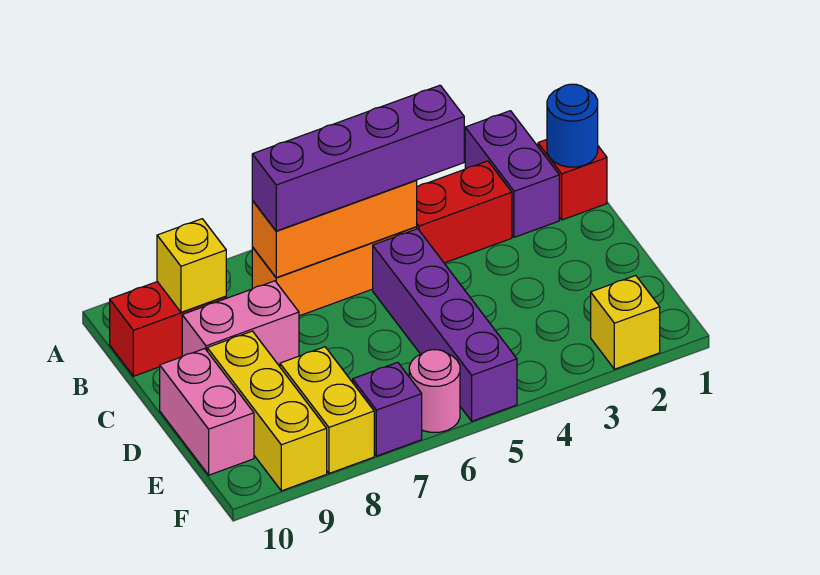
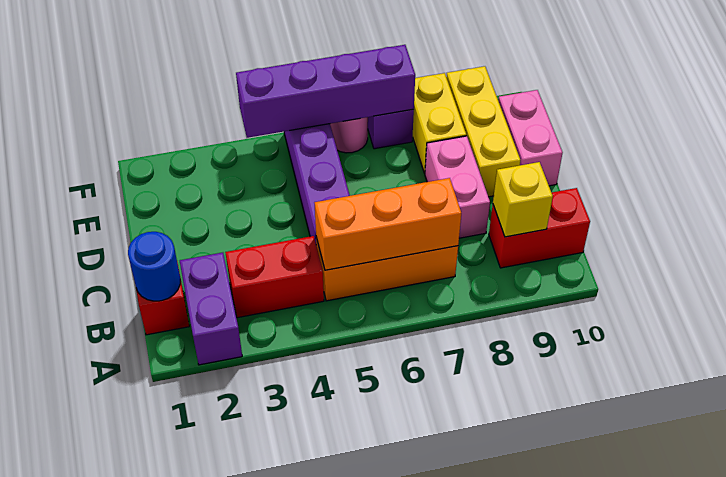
purple 1x4 brick [252,85,464,231] -> purple 1x4 brick moved to [236,45,415,138]
pink 1x2 brick [182,281,299,365] -> pink 1x2 brick turned to [425,136,490,238]
yellow 1x1 brick [591,276,660,369] -> none

